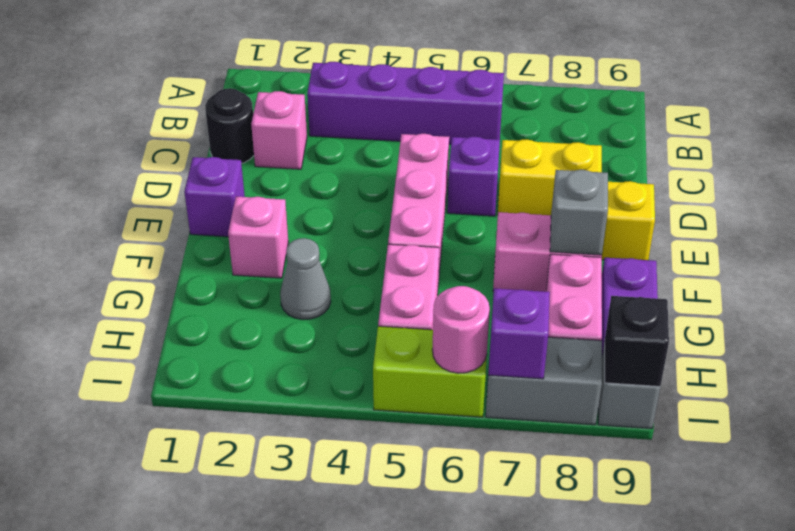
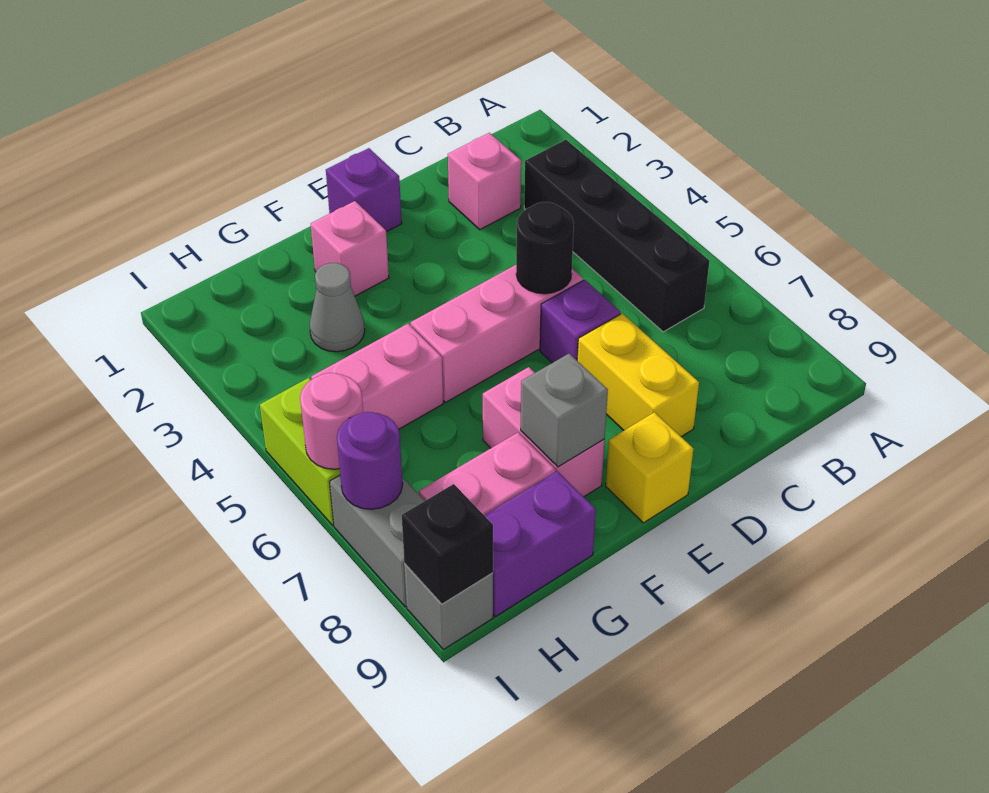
purple 1x4 brick [307,62,504,144] -> black 1x4 brick [524,140,709,332]
black 1x1 round brick [205,88,254,164] -> black 1x1 round brick moved to [516,202,574,294]
purple 1x1 brick [488,288,550,379] -> purple 1x1 round brick [337,412,403,509]

